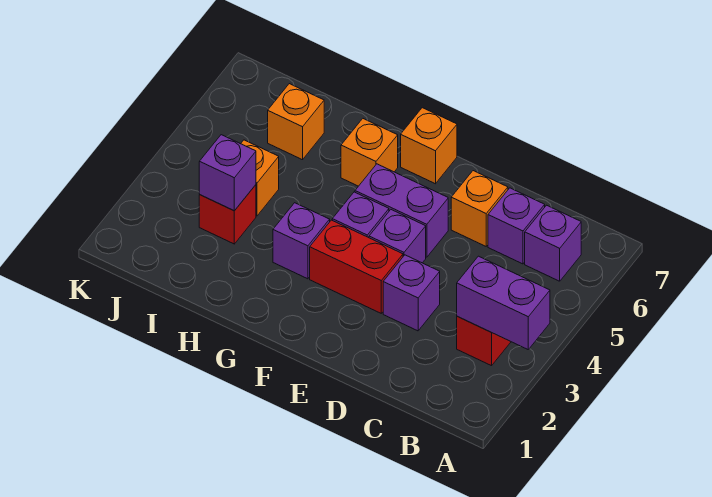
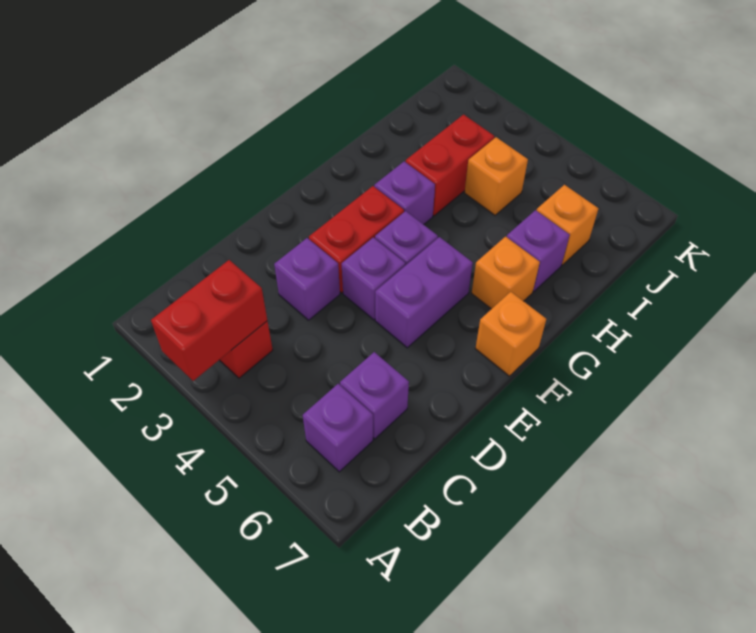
purple 1x2 brick [457,256,550,349] -> red 1x2 brick [151,260,267,381]
orange 1x1 brick [451,171,508,246] -> none
red 1x1 brick [199,185,256,244] -> red 1x2 brick [406,115,494,216]
purple 1x1 brick [199,135,256,211] -> purple 1x1 brick moved to [507,210,570,291]

